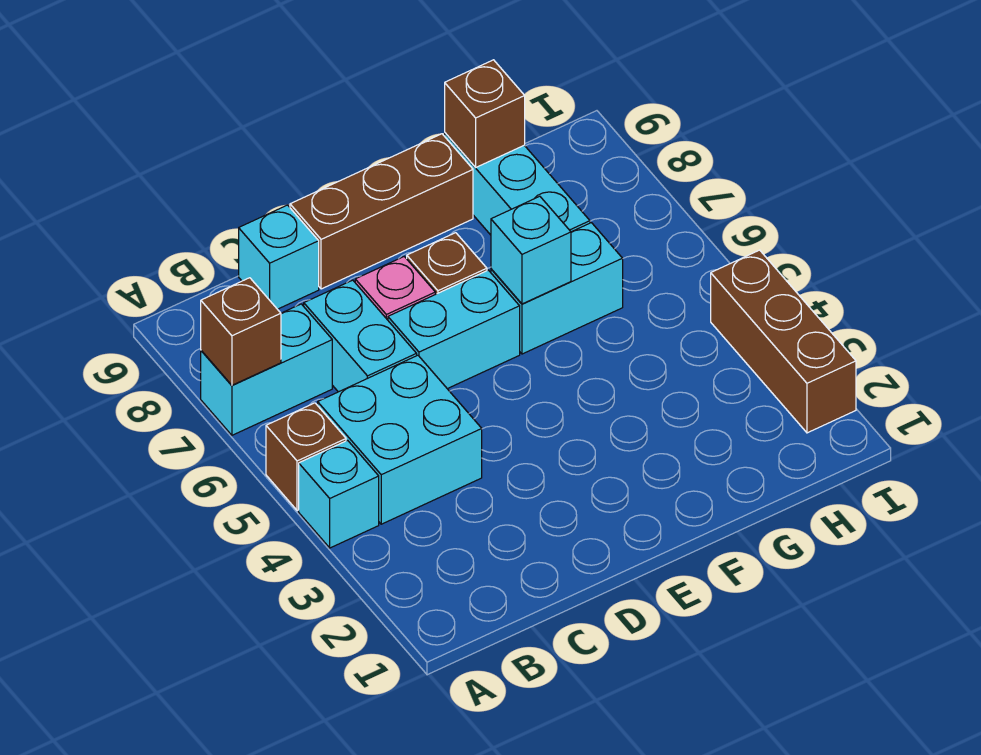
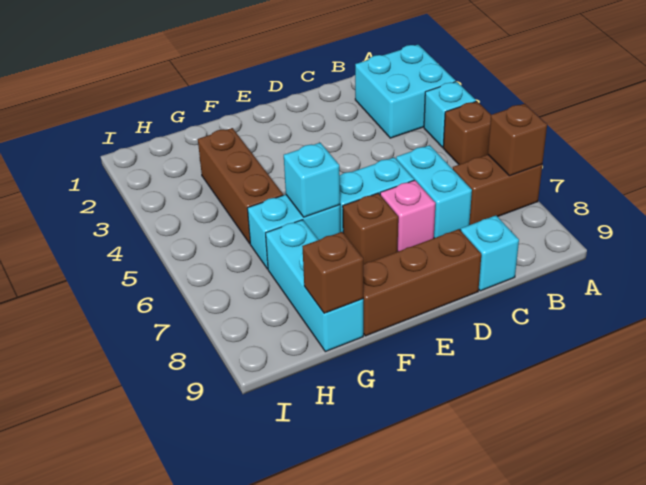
cyan 1x2 brick [201,304,332,435] -> brown 1x2 brick [453,155,542,225]
cyan 2x2 brick [318,355,482,524] -> cyan 2x2 brick moved to [355,45,456,138]
brown 1x3 brick [711,250,856,433] -> brown 1x3 brick moved to [198,128,283,244]

